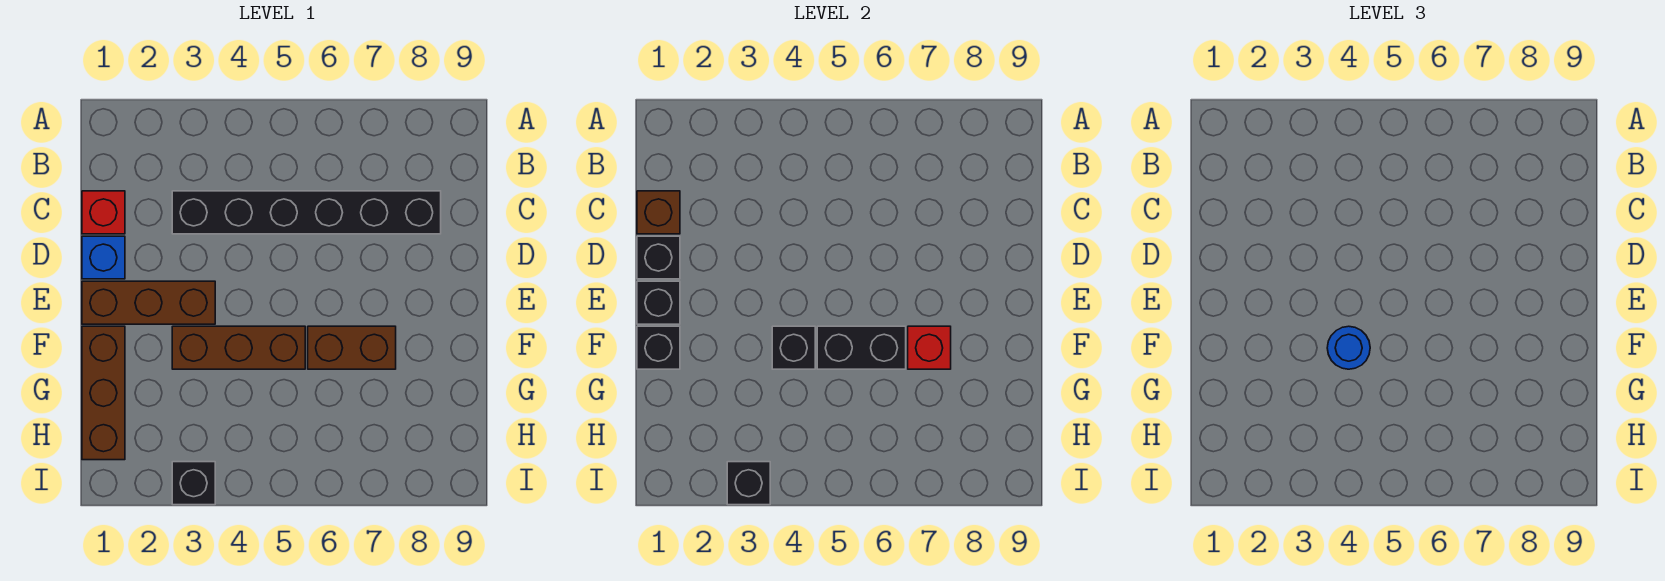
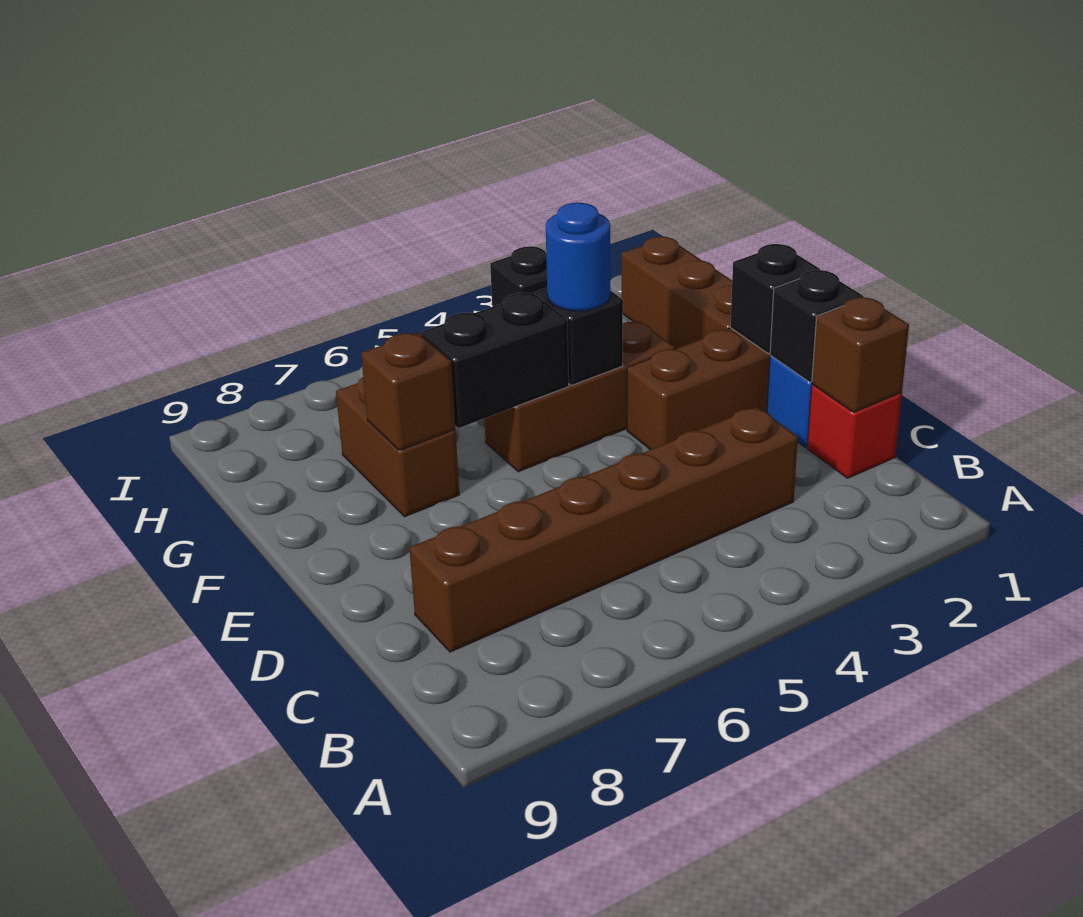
black 1x6 brick [172,191,441,234] -> brown 1x6 brick [409,407,798,652]
black 1x1 brick [637,326,680,369] -> none
brown 1x2 brick [308,326,396,369] -> brown 1x2 brick turned to [336,377,459,517]
red 1x1 brick [908,326,951,369] -> brown 1x1 brick [361,333,455,451]
black 1x1 brick [727,462,770,505] -> none

